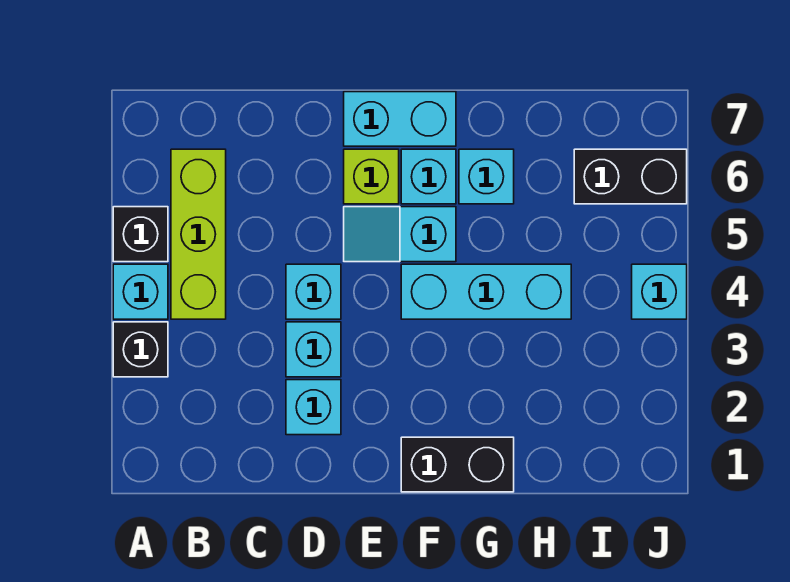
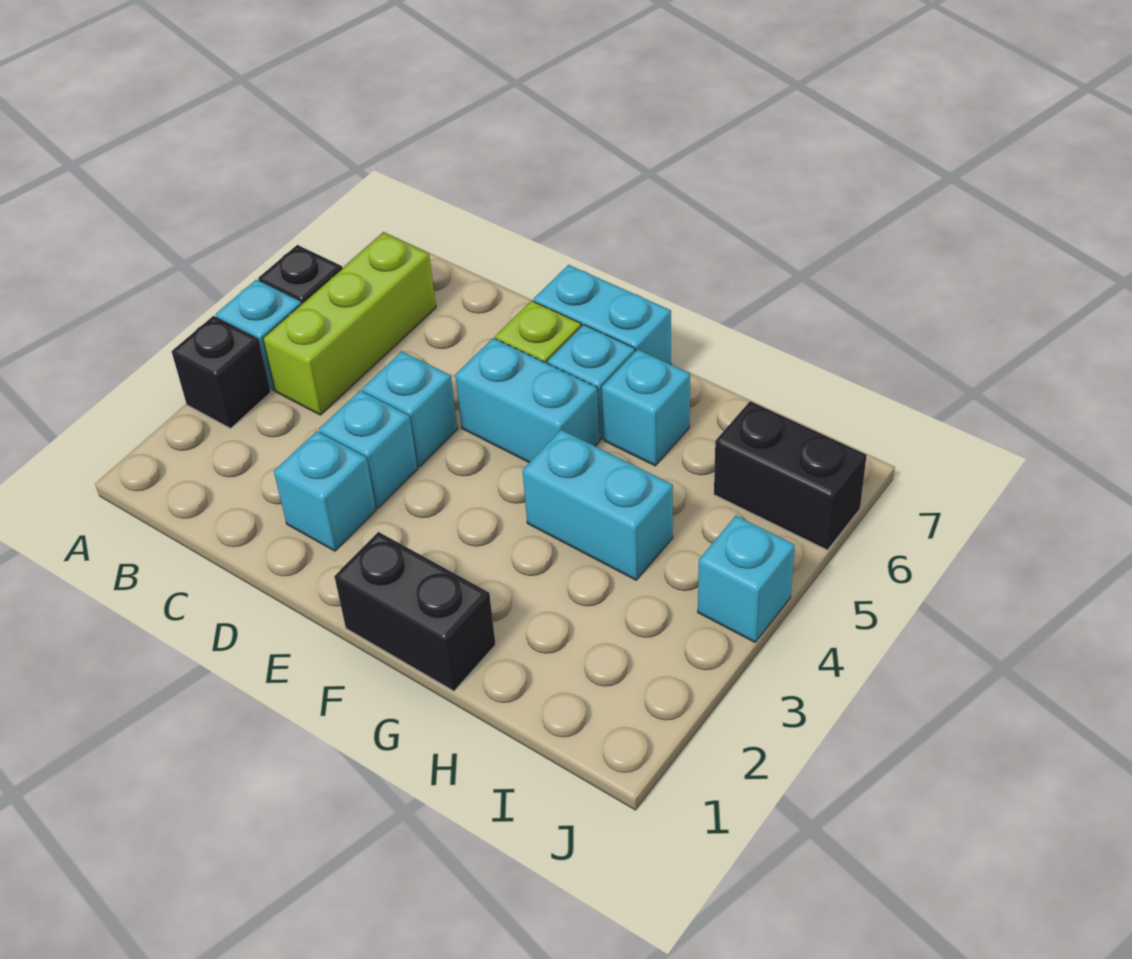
cyan 1x2 slope [344,207,456,262] -> cyan 1x2 brick [455,338,600,463]
cyan 1x3 brick [401,264,571,319] -> cyan 1x2 brick [523,430,673,580]

